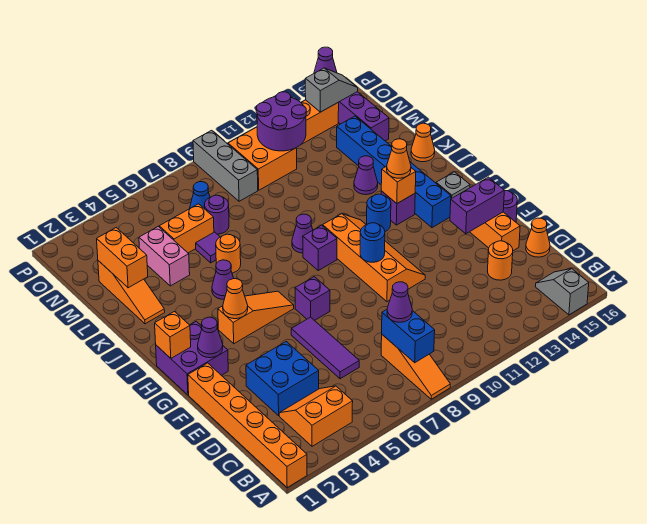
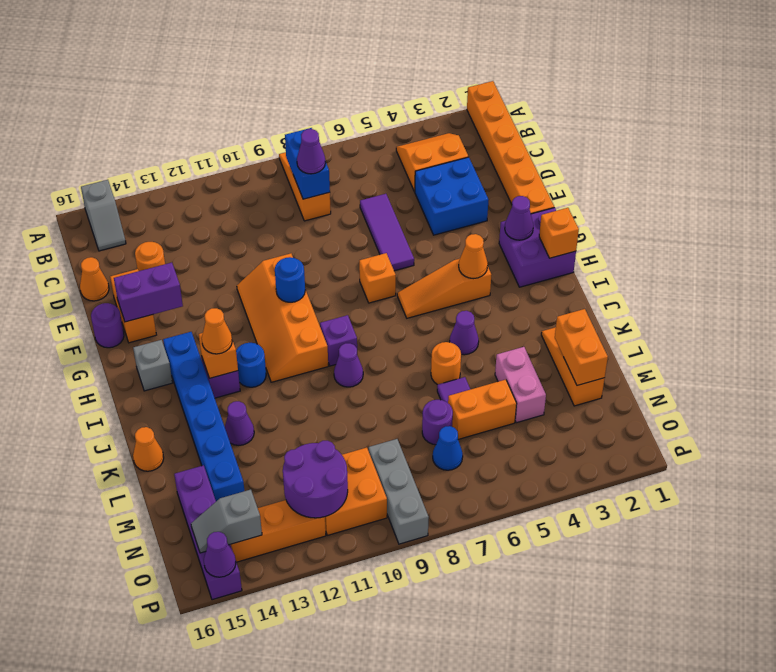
orange 2x2 slope [279,386,353,446] -> orange 2x2 slope turned to [396,133,468,192]
purple 1x1 brick [295,277,330,321] -> orange 1x1 brick [359,253,396,303]

